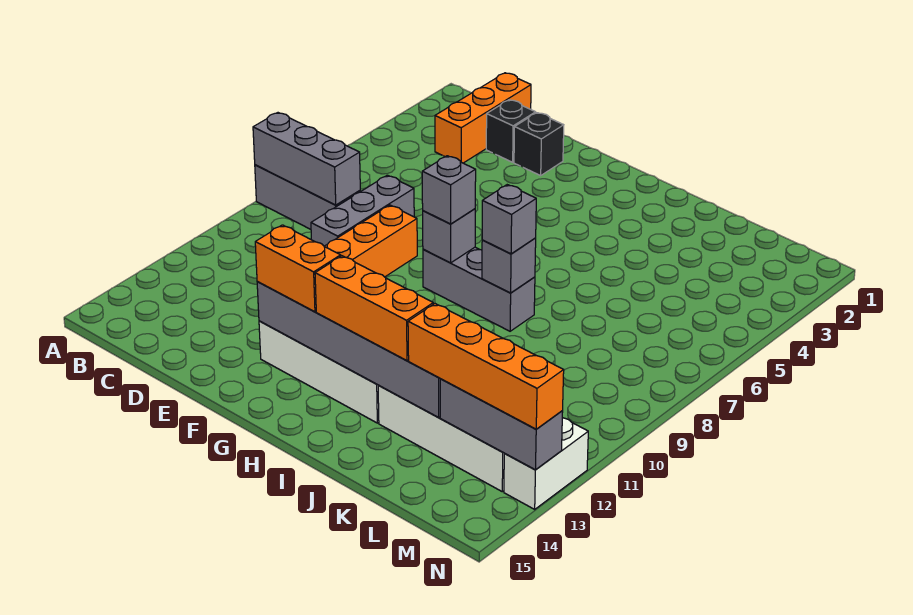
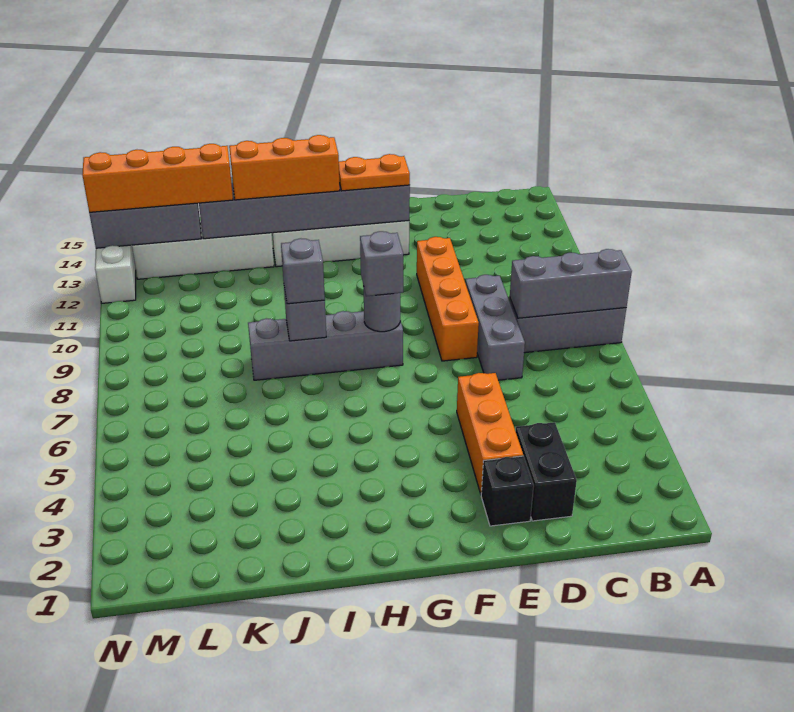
orange 1x3 brick [435,73,531,163] -> orange 1x3 brick moved to [457,373,523,494]
black 1x1 brick [486,100,536,162] -> black 1x2 brick [516,422,577,521]
orange 1x2 brick [255,225,341,312] -> orange 1x2 plate [339,154,410,191]
grey 1x3 brick [423,247,535,331] -> grey 1x4 brick [248,311,403,380]
grey 1x1 brick [423,209,475,263] -> grey 1x1 round brick [363,286,400,332]

